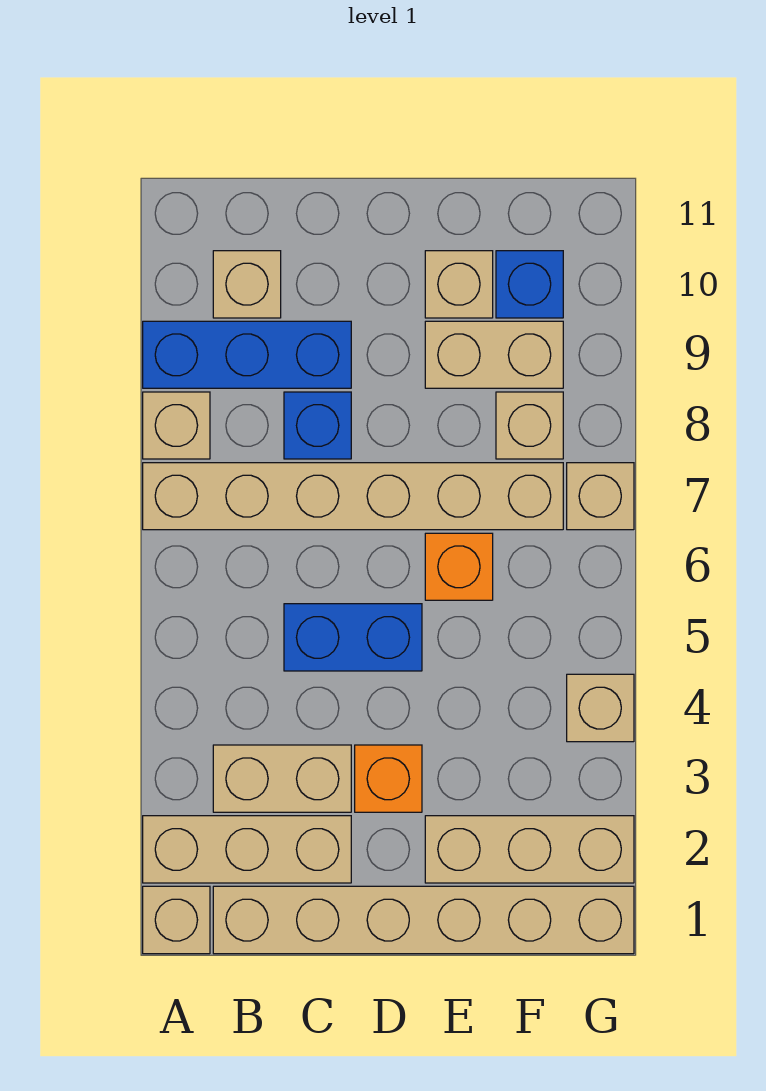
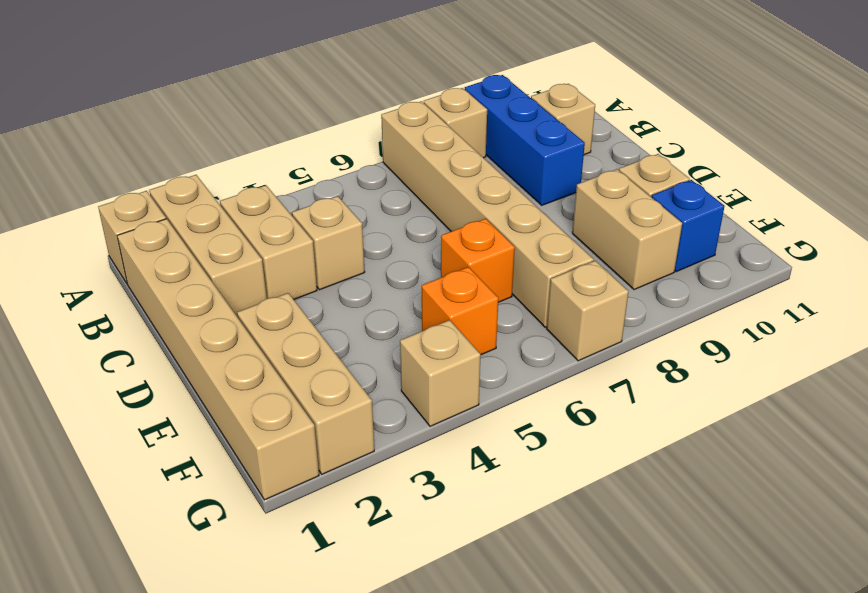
blue 1x2 brick [284,604,422,671] -> none
blue 1x1 brick [284,392,351,459] -> none
orange 1x1 brick [355,745,422,812] -> orange 1x1 brick moved to [422,267,498,355]
tan 1x1 brick [496,392,563,459] -> tan 1x1 brick moved to [292,196,365,290]

